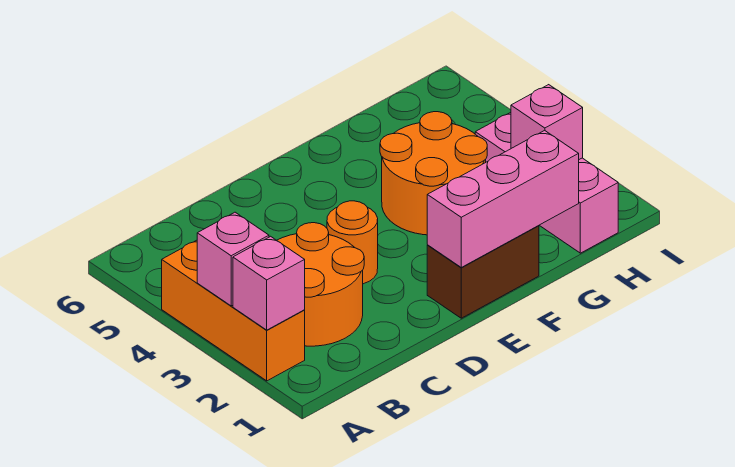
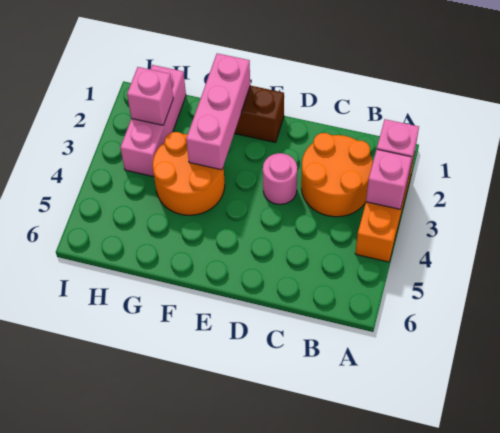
orange 1x1 round brick [327,201,378,284] -> pink 1x1 round brick [263,153,297,205]
pink 1x3 brick [427,130,579,267] -> pink 1x3 brick turned to [186,53,250,170]

